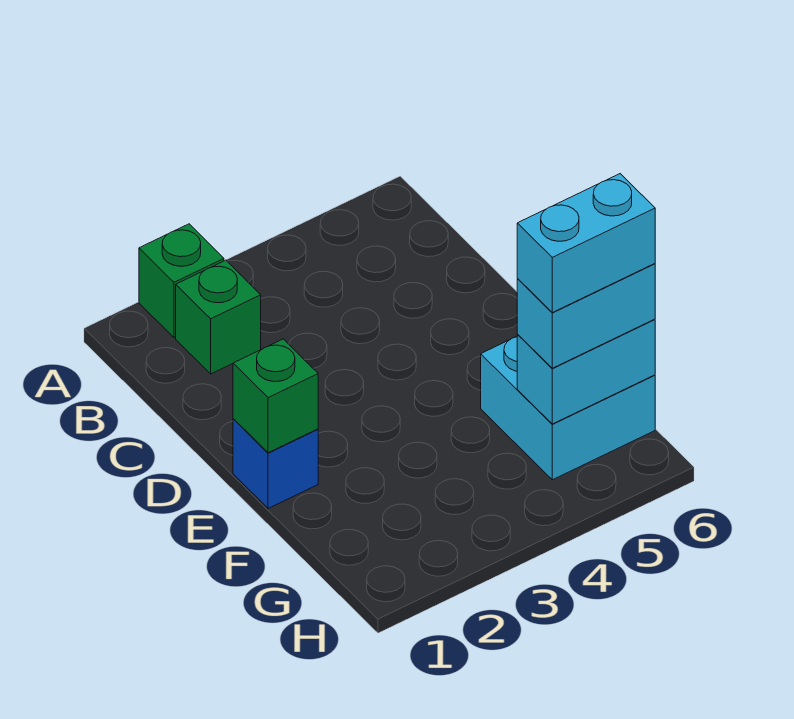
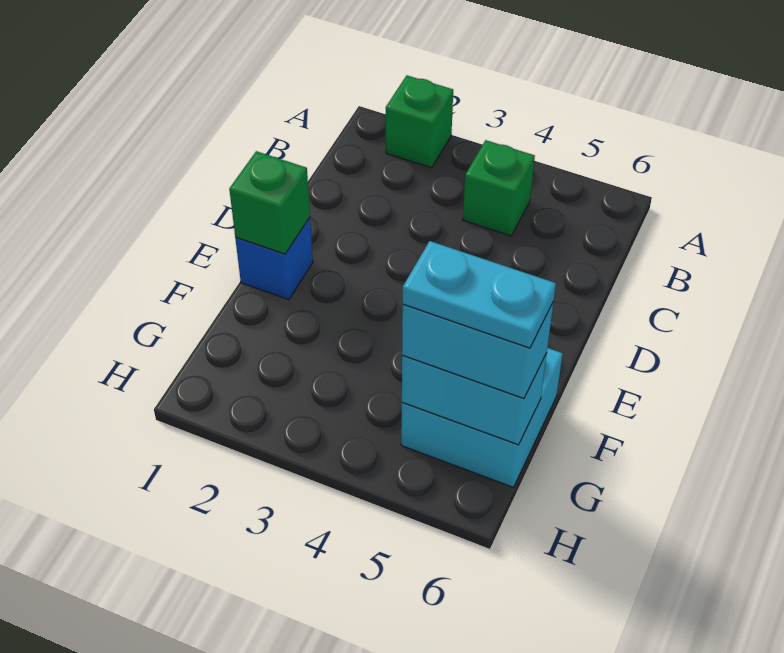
green 1x1 brick [176,260,261,374] -> green 1x1 brick moved to [463,140,535,236]
cyan 1x2 brick [517,174,655,313] -> cyan 1x2 plate [403,241,556,348]

